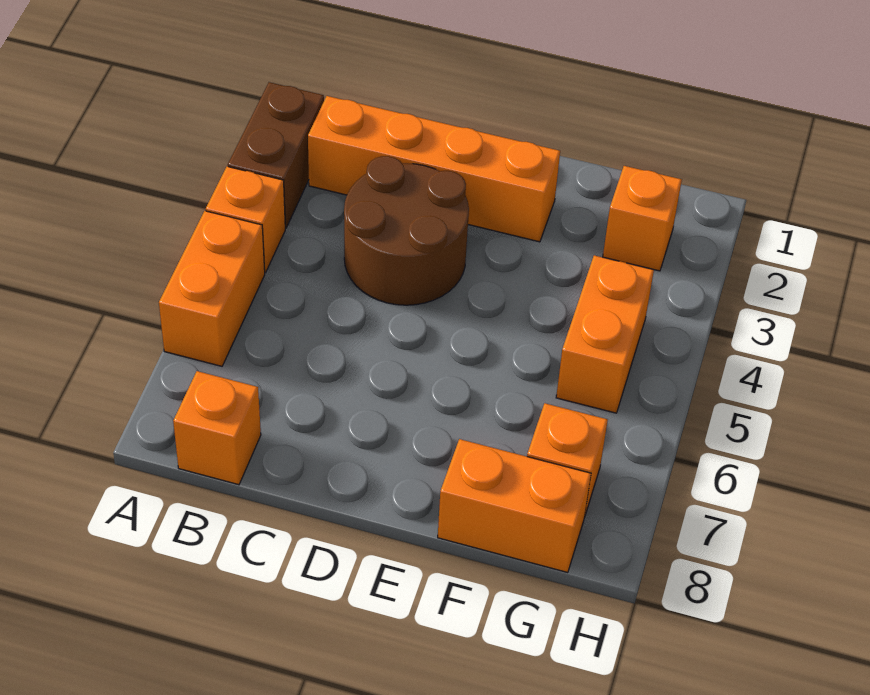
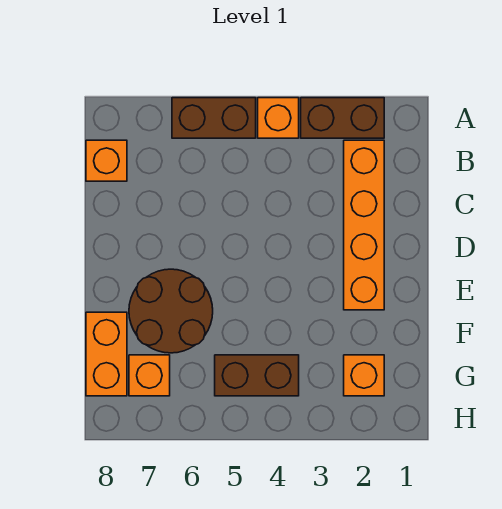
orange 1x2 brick [159,211,265,366] -> brown 1x2 brick [172,98,256,138]
brown 2x2 round brick [344,156,469,305] -> brown 2x2 round brick moved to [129,269,213,353]
orange 1x2 brick [556,255,654,413] -> brown 1x2 brick [215,355,299,396]

